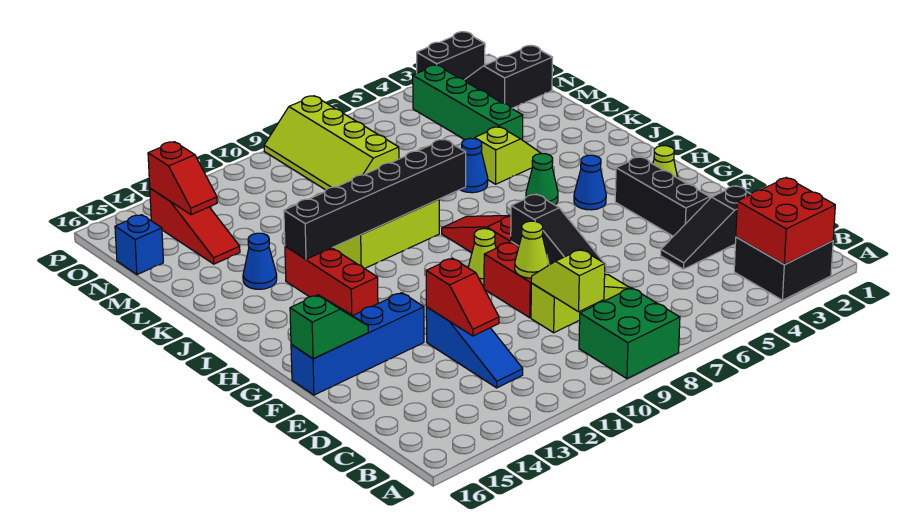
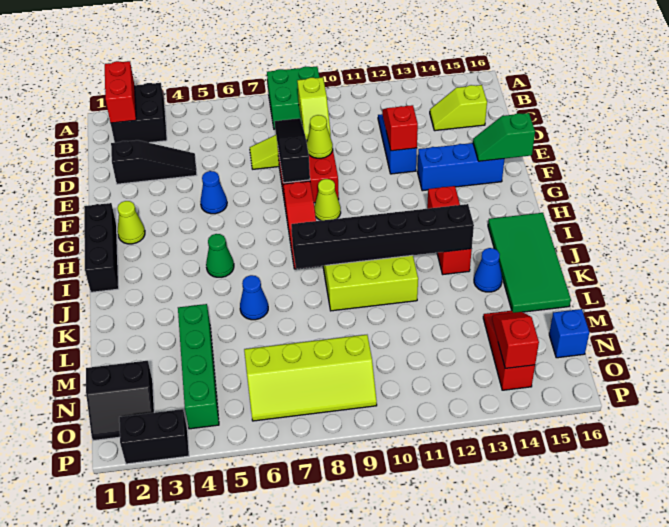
red 2x2 brick [736,178,835,264] -> red 1x2 brick [105,61,136,123]
black 1x3 brick [615,157,710,236] -> black 1x3 brick moved to [84,203,119,292]
blue 1x4 brick [291,293,424,395] -> blue 1x3 brick [417,143,504,191]
blue 1x1 cone [574,155,606,210] -> blue 1x1 cone moved to [200,171,227,214]
none -> green 2x4 tile [488,213,571,313]
lime 1x2 slope [475,127,541,184] -> lime 1x2 slope moved to [430,85,487,131]
lime 2x4 slope [264,96,399,190] -> lime 2x4 slope turned to [244,335,377,421]

